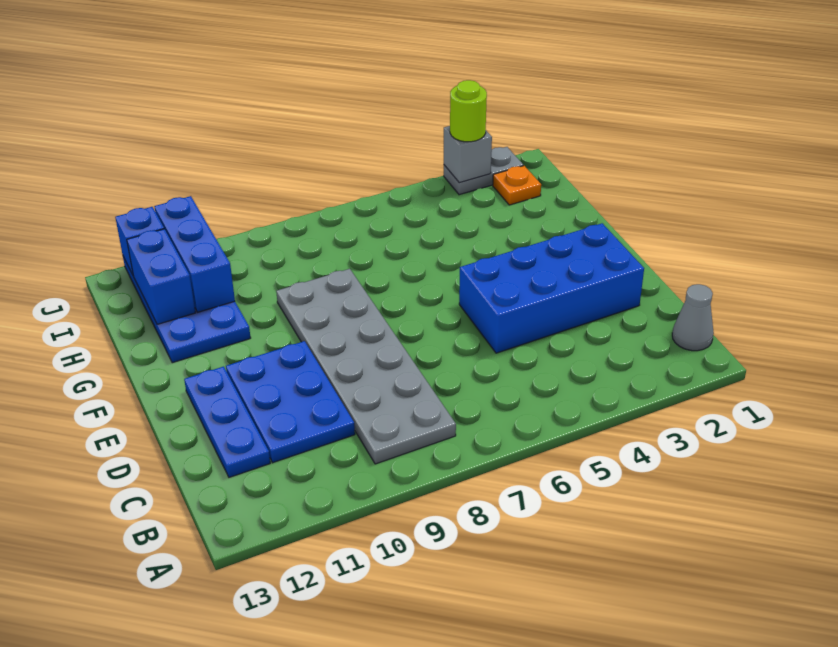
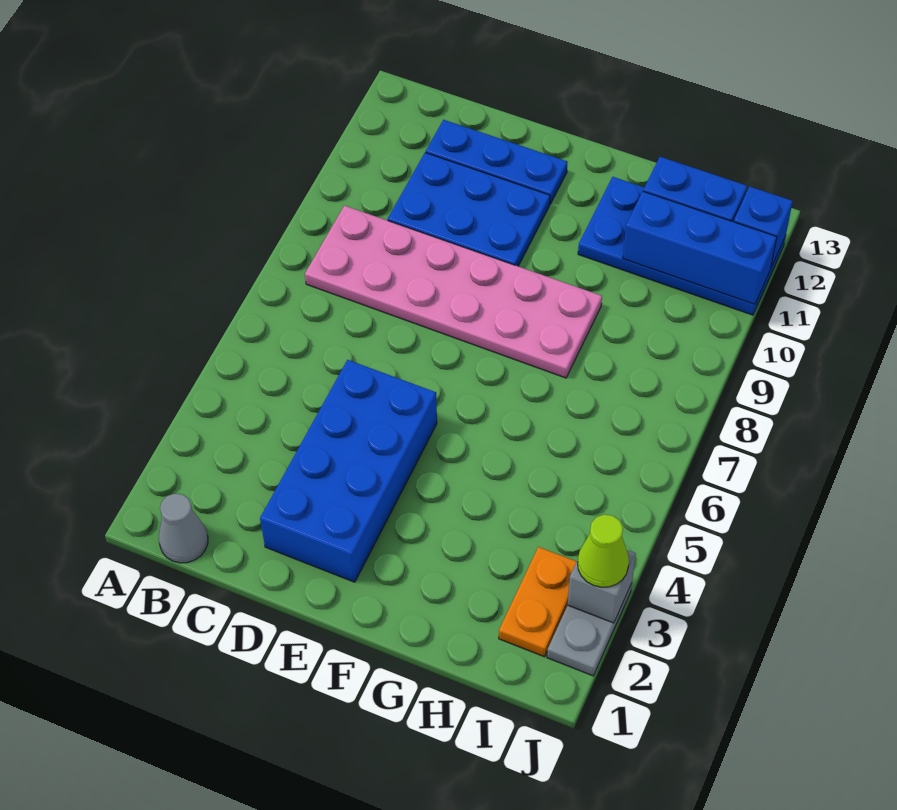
grey 2x6 plate [276,269,456,464] -> pink 2x6 plate [305,206,602,378]
orange 1x1 plate [493,166,541,205] -> orange 1x2 plate [499,547,577,657]
lime 1x1 round brick [450,80,487,142] -> lime 1x1 cone [578,515,629,587]

